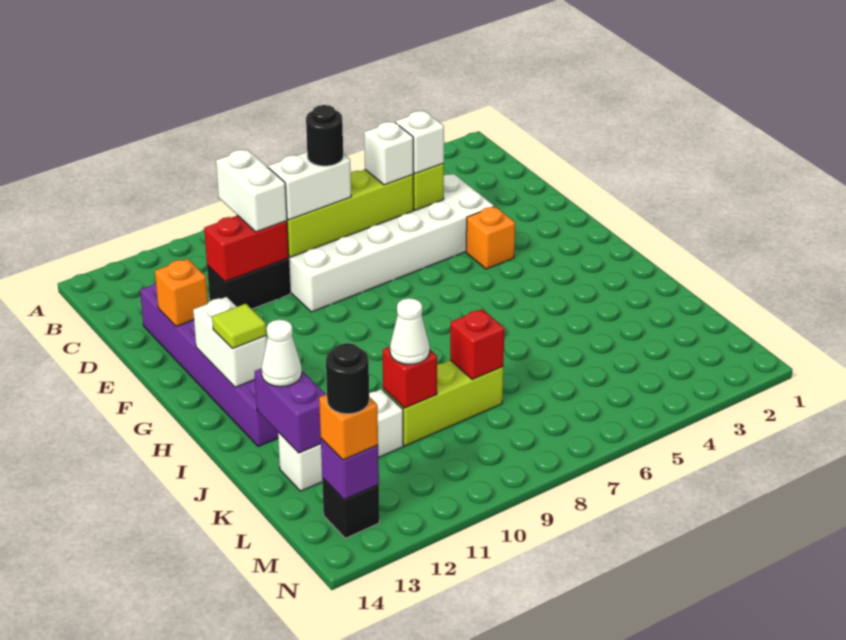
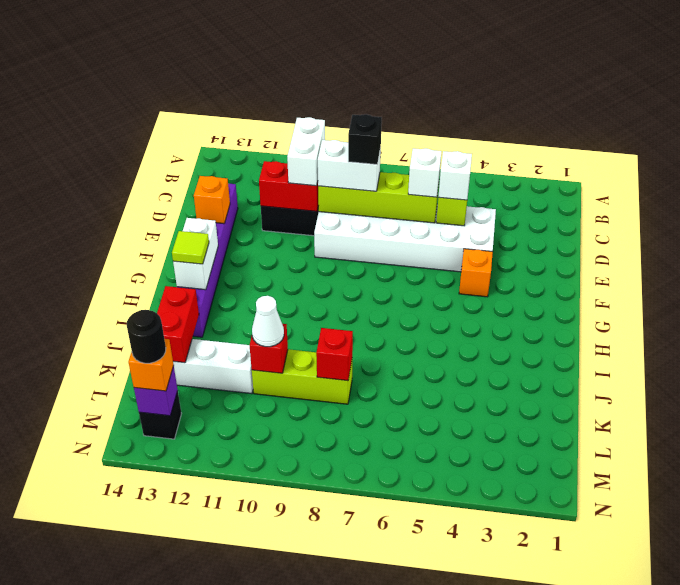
black 1x1 round brick [306,105,343,166] -> black 1x1 brick [348,114,382,164]
purple 1x2 brick [255,368,326,453] -> red 1x2 brick [157,286,199,363]
white 1x1 cone [262,320,302,387] -> none

